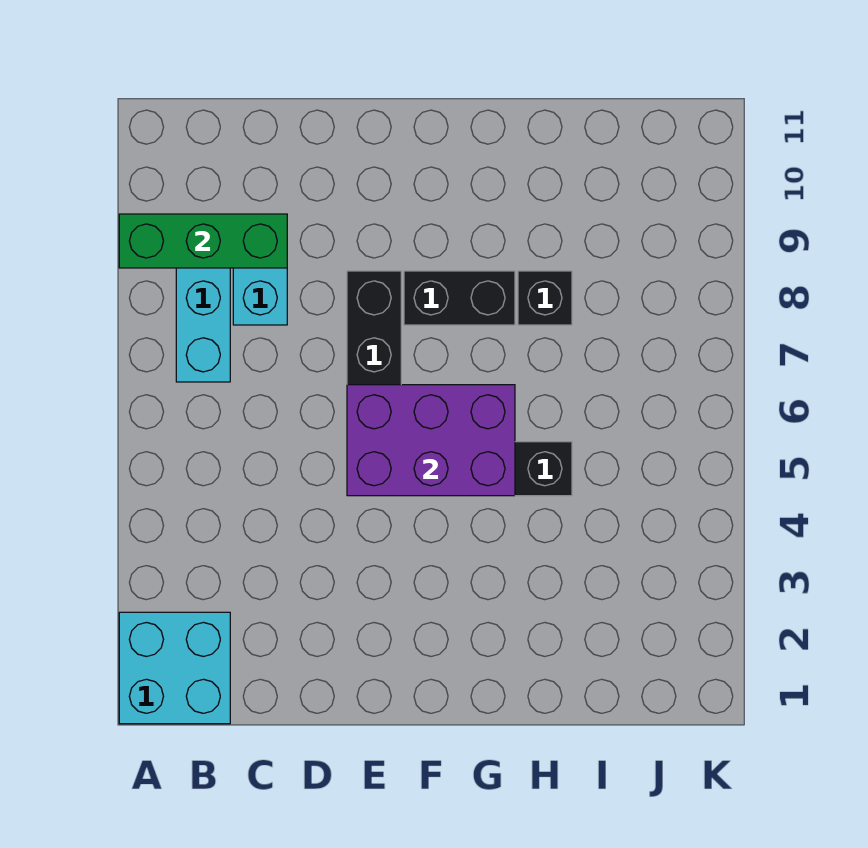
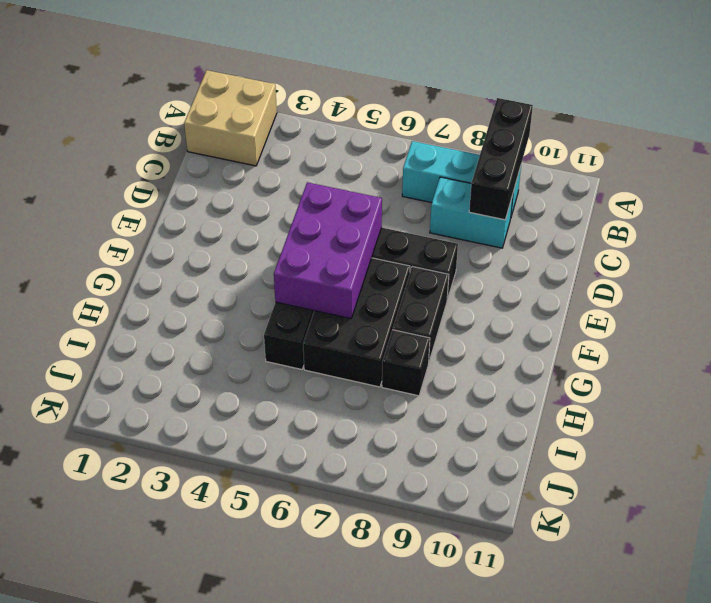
cyan 2x2 brick [119,612,230,724] -> tan 2x2 brick [184,70,277,166]
green 1x3 brick [119,214,287,268] -> black 1x3 brick [469,98,533,220]
none -> black 2x3 brick [303,258,410,387]

